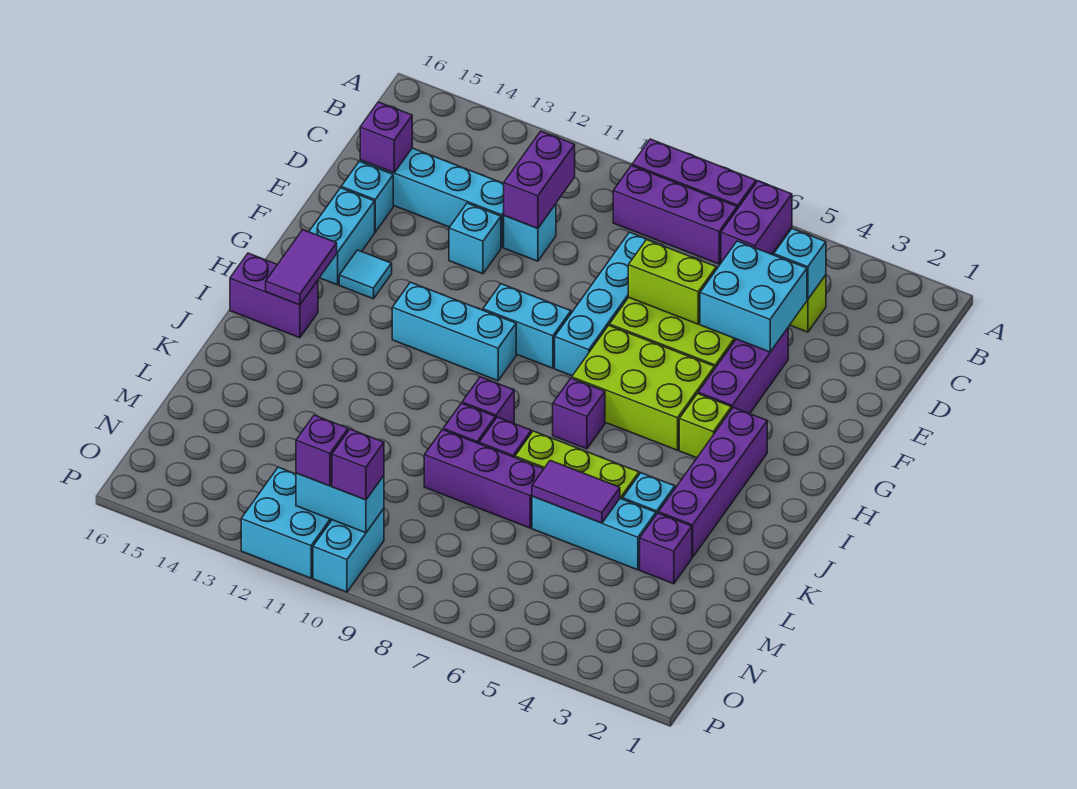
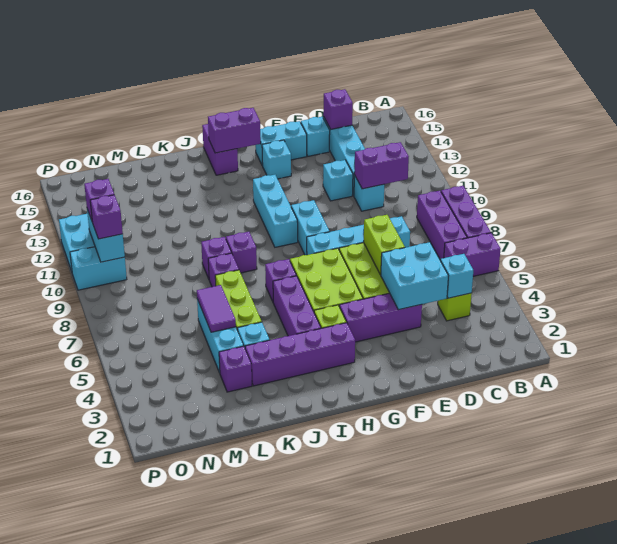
cyan 1x1 tile [339,250,392,299] -> cyan 1x1 brick [262,140,291,179]
purple 1x2 tile [266,230,337,305] -> purple 1x2 brick [208,108,261,153]
purple 1x3 brick [424,430,543,528] -> purple 1x3 brick moved to [273,276,321,336]

